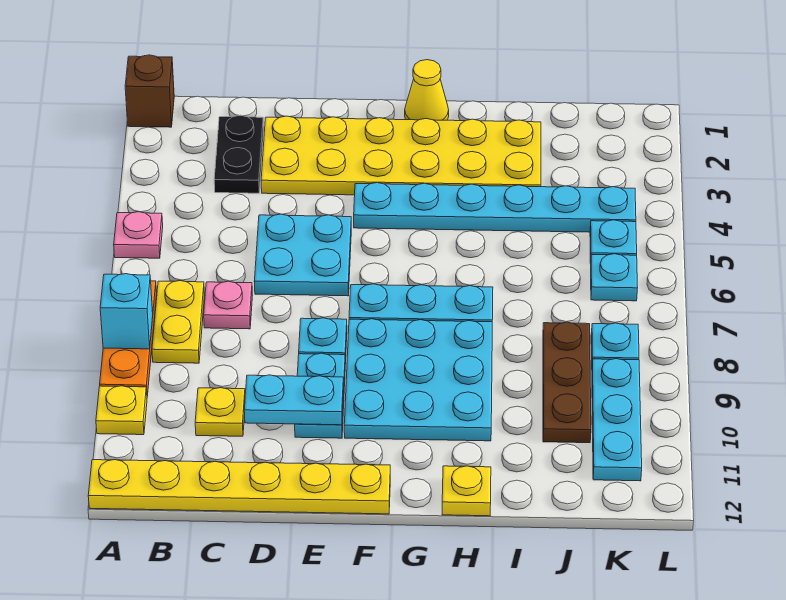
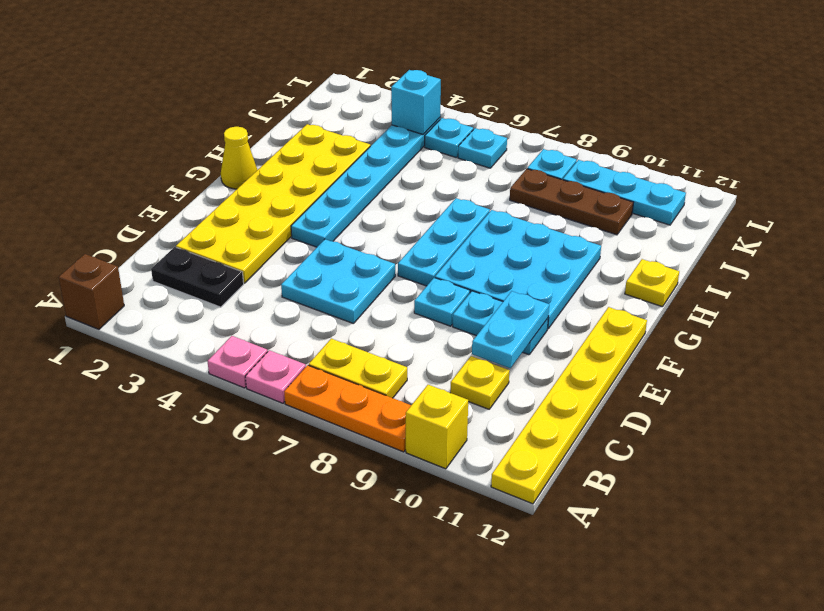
cyan 1x1 brick [100,274,153,349] -> cyan 1x1 brick moved to [391,70,441,134]
yellow 1x1 plate [96,386,147,435] -> yellow 1x1 brick [406,385,468,469]
pink 1x1 plate [204,281,252,329] -> pink 1x1 plate moved to [245,350,306,403]

